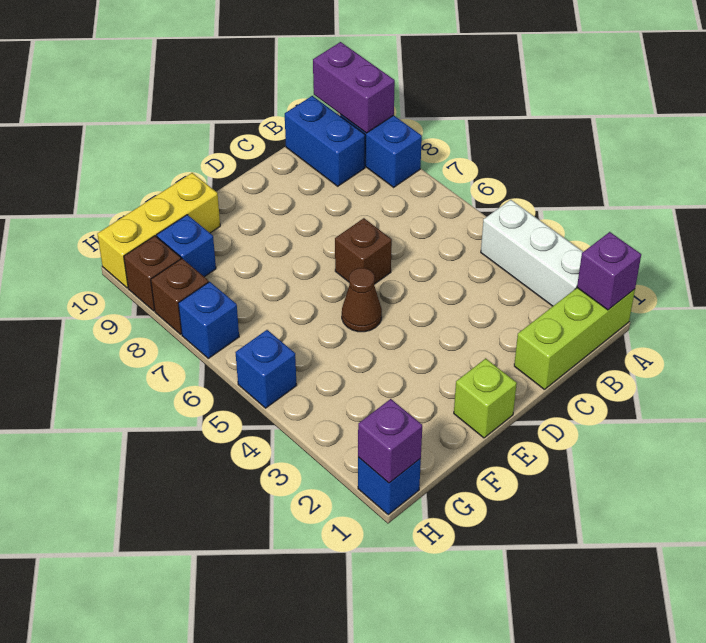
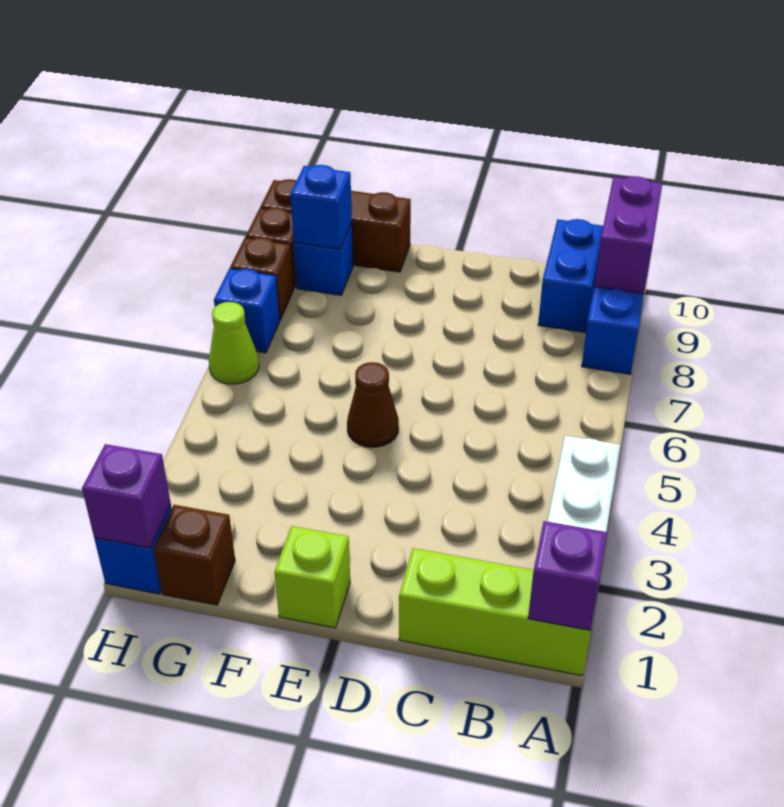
brown 1x1 brick [335,218,392,284] -> brown 1x1 brick moved to [153,505,235,605]
yellow 1x3 brick [97,173,220,288] -> brown 1x3 brick [260,179,411,272]
blue 1x1 brick [235,330,297,408] -> blue 1x1 brick moved to [290,165,352,249]
none -> lime 1x1 cone [209,302,259,384]

